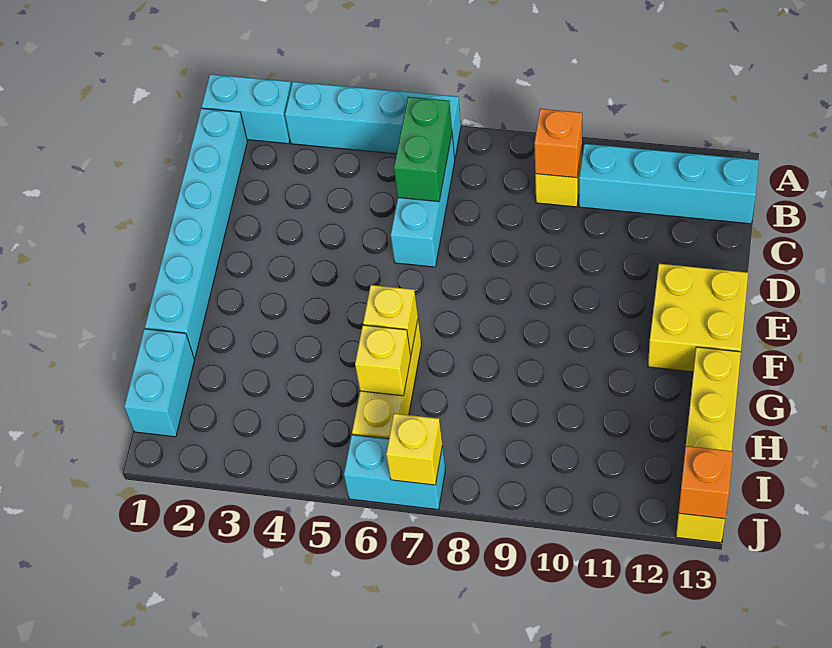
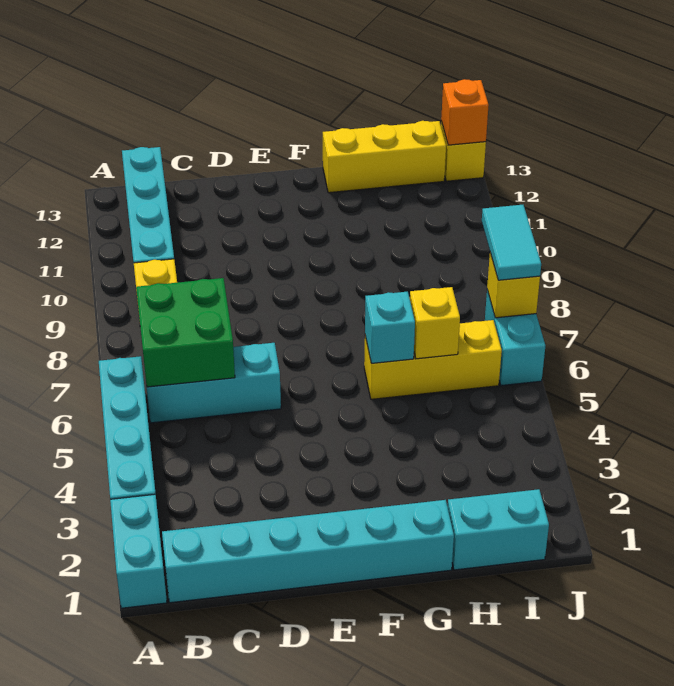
green 1x2 brick [394,97,452,202] -> green 2x2 brick [136,278,235,387]
orange 1x1 brick [534,109,582,178] -> none
yellow 2x2 brick [648,264,748,372] -> none
yellow 1x1 brick [363,285,418,355] -> cyan 1x1 brick [365,292,415,363]
none -> cyan 1x2 tile [482,205,541,280]

